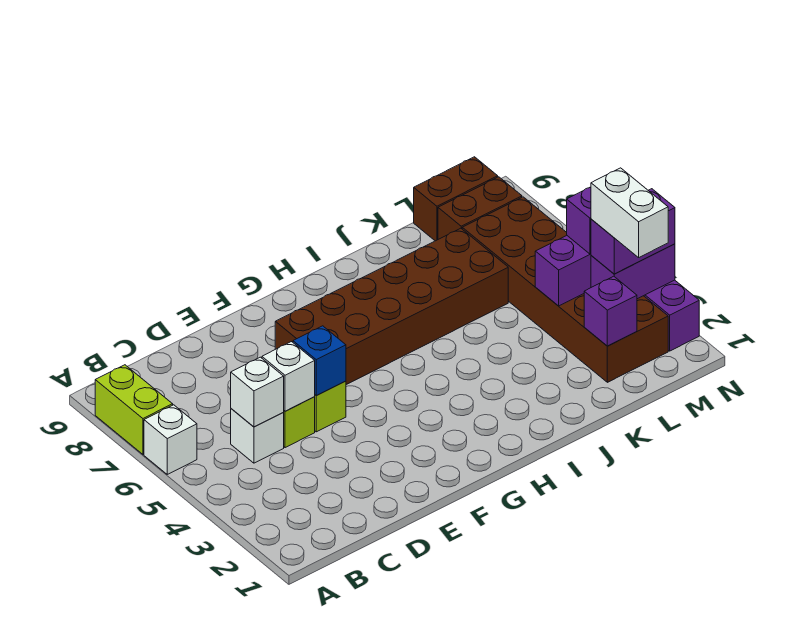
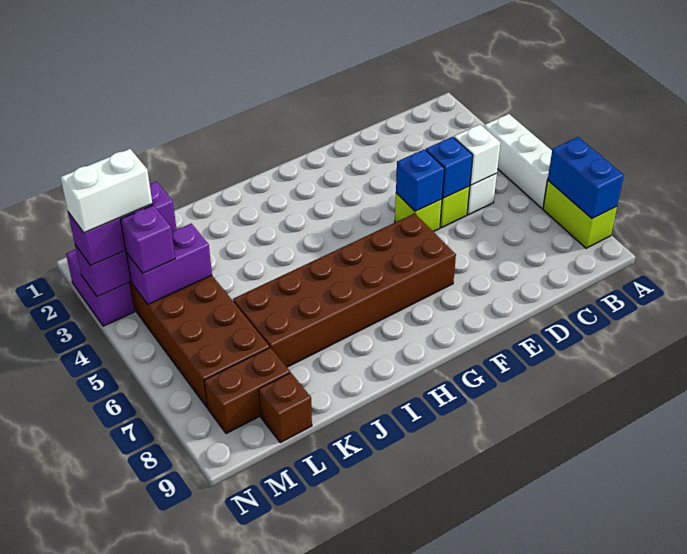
white 1x1 brick [144,405,197,474] -> white 1x3 brick [484,114,552,208]
none -> blue 1x2 brick [548,137,624,219]
white 1x1 brick [262,342,315,411] -> blue 1x1 brick [426,137,473,198]
brown 1x2 brick [414,157,498,241] -> brown 1x1 brick [259,373,312,443]
white 1x2 brick [591,168,668,258] -> white 1x2 brick turned to [61,149,152,233]

